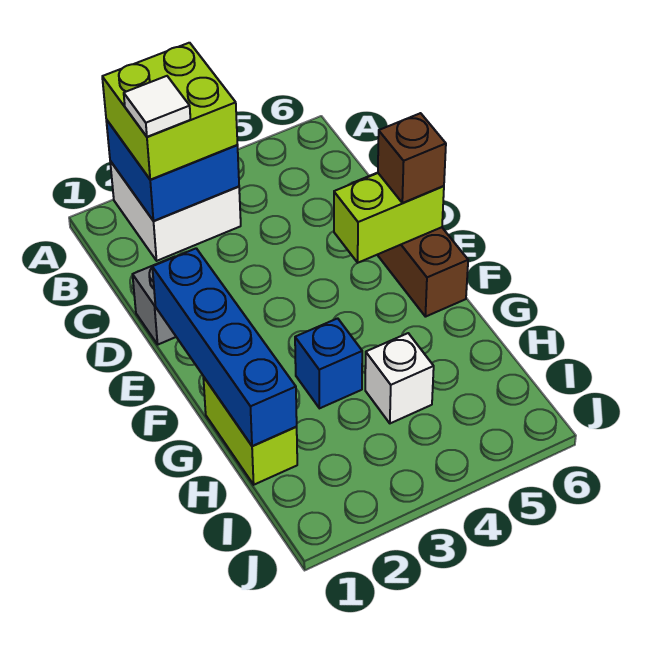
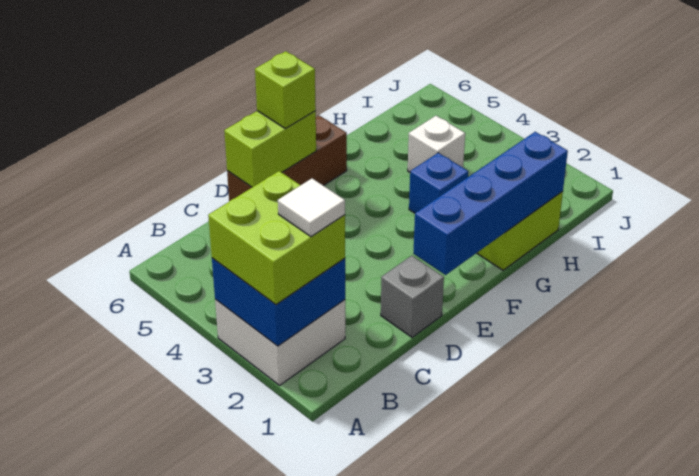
lime 1x2 brick [334,173,444,263] -> lime 1x2 brick turned to [224,111,316,187]
brown 1x1 brick [378,113,446,203] -> lime 1x1 brick [255,51,316,128]

